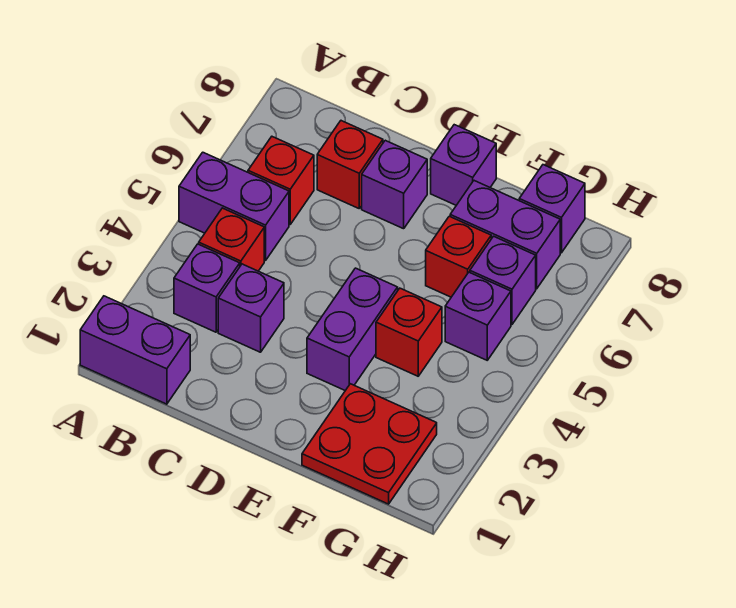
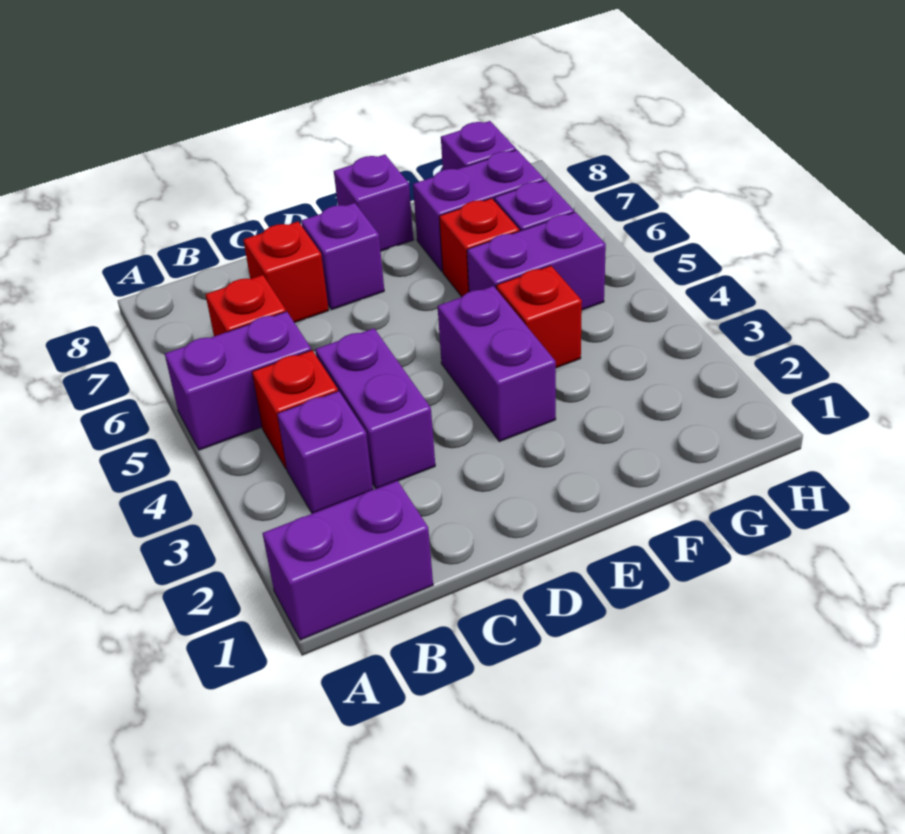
purple 1x1 brick [218,264,284,352] -> purple 1x2 brick [315,328,435,489]
red 2x2 plate [302,384,437,504] -> none
purple 1x1 brick [445,272,511,360] -> purple 1x2 brick [467,212,606,310]

